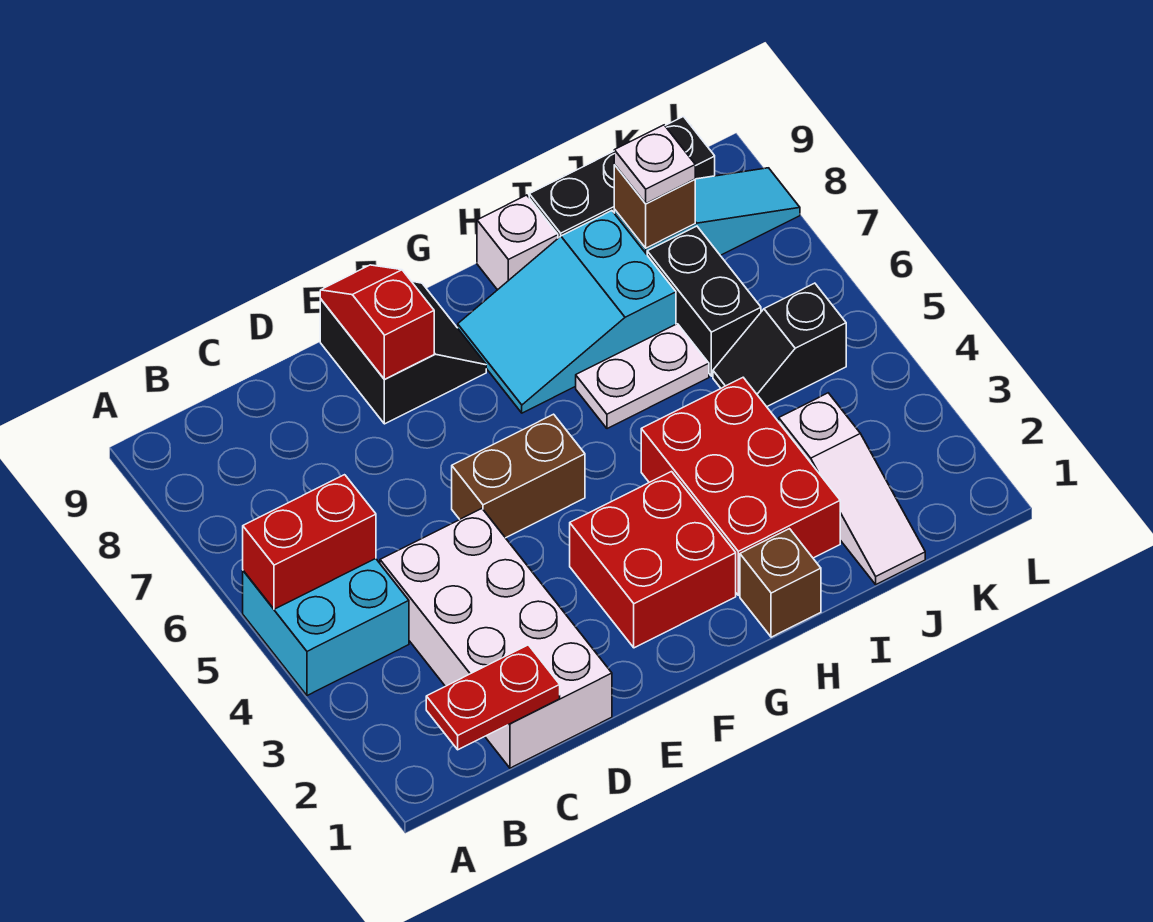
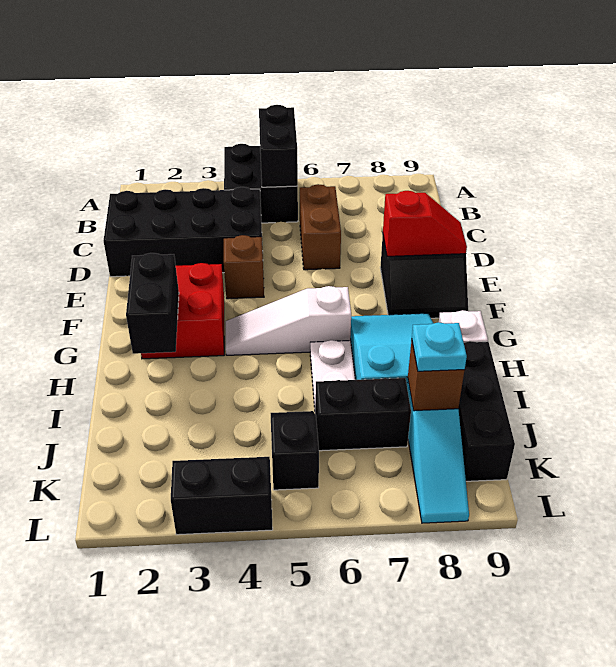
cyan 2x2 brick [243,559,409,696] -> black 2x2 brick [224,144,298,223]
red 1x2 brick [243,475,376,609] -> black 1x2 brick [259,105,298,187]
red 1x2 plate [426,645,560,750] -> none
white 2x4 brick [380,509,612,768] -> black 2x4 brick [103,187,263,277]
brown 1x2 brick [452,414,585,538] -> brown 1x2 brick moved to [300,184,341,270]
none -> black 1x2 brick [126,253,179,354]
brown 1x1 brick [740,529,821,637] -> brown 1x1 brick moved to [224,235,264,299]
red 2x3 brick [641,378,840,595] -> none
white 1x3 slope [779,393,925,584] -> white 1x3 slope moved to [226,286,351,355]
white 1x1 plate [614,125,695,203] -> cyan 1x1 plate [412,322,467,371]
none -> black 1x2 brick [171,457,273,535]

